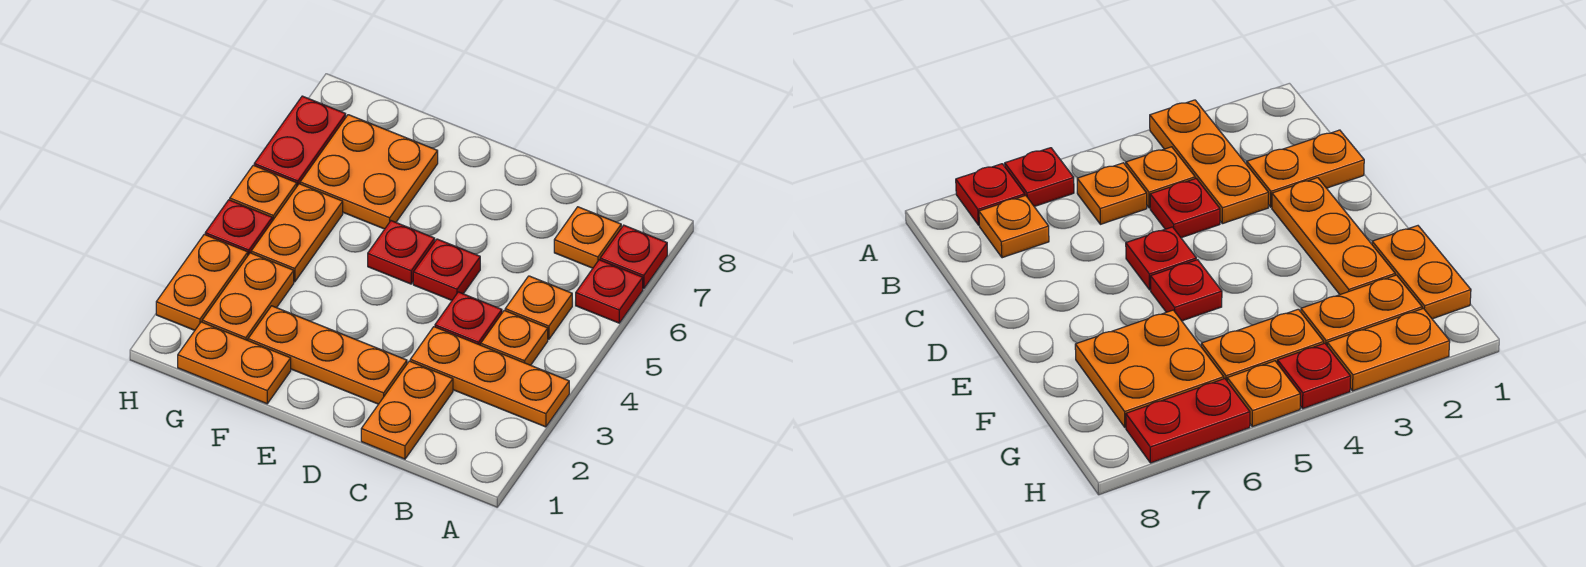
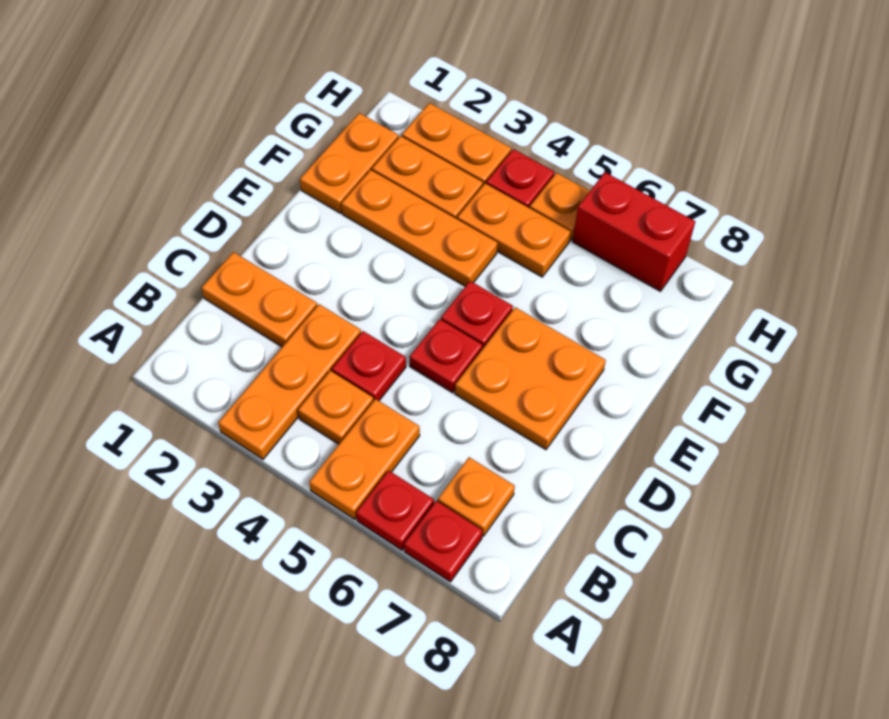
orange 1x1 plate [505,276,572,339] -> orange 1x2 plate [309,399,420,519]
orange 1x3 plate [248,306,407,404] -> orange 1x3 plate turned to [341,170,497,286]
orange 2x2 plate [300,115,438,229] -> orange 2x2 plate moved to [455,307,606,450]
red 1x2 plate [254,96,346,186] -> red 1x2 brick [573,172,695,291]

